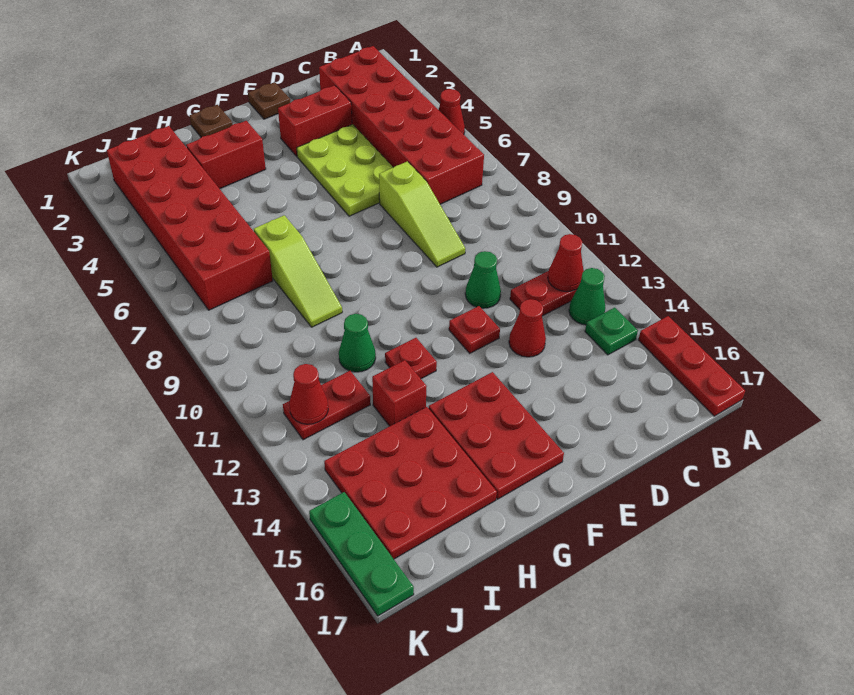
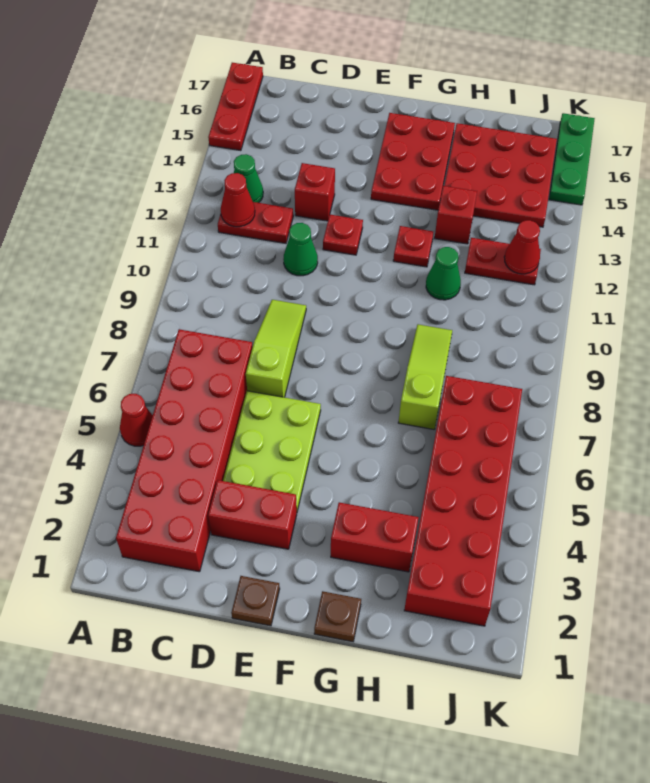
green 1x1 plate [585,307,638,355] -> none
red 1x1 cone [509,299,546,357] -> red 1x1 brick [295,163,335,221]

